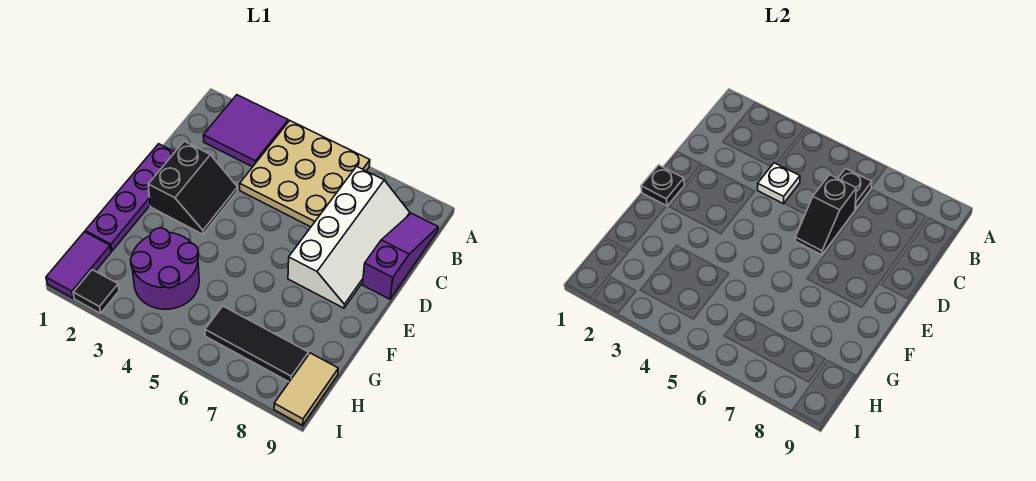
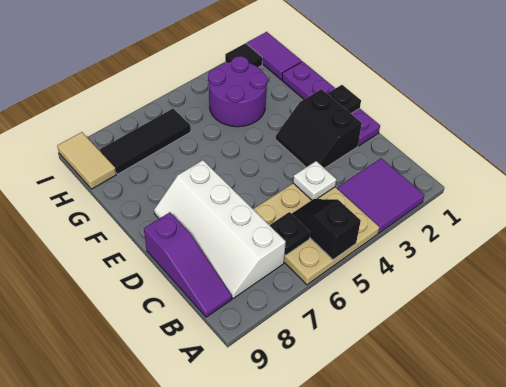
black 1x2 slope [795,175,856,255] -> black 1x2 slope moved to [292,199,361,260]

